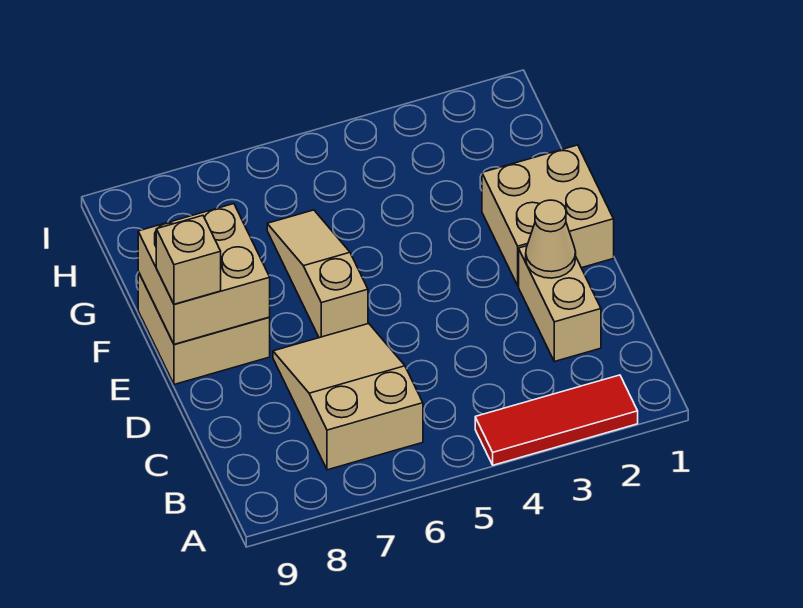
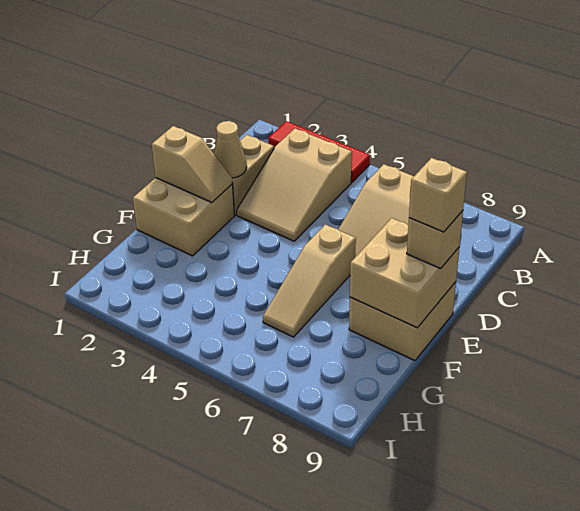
none -> tan 2x3 slope [237,129,352,241]
none -> tan 1x2 slope [152,126,232,203]
none -> tan 1x1 brick [409,158,467,232]

